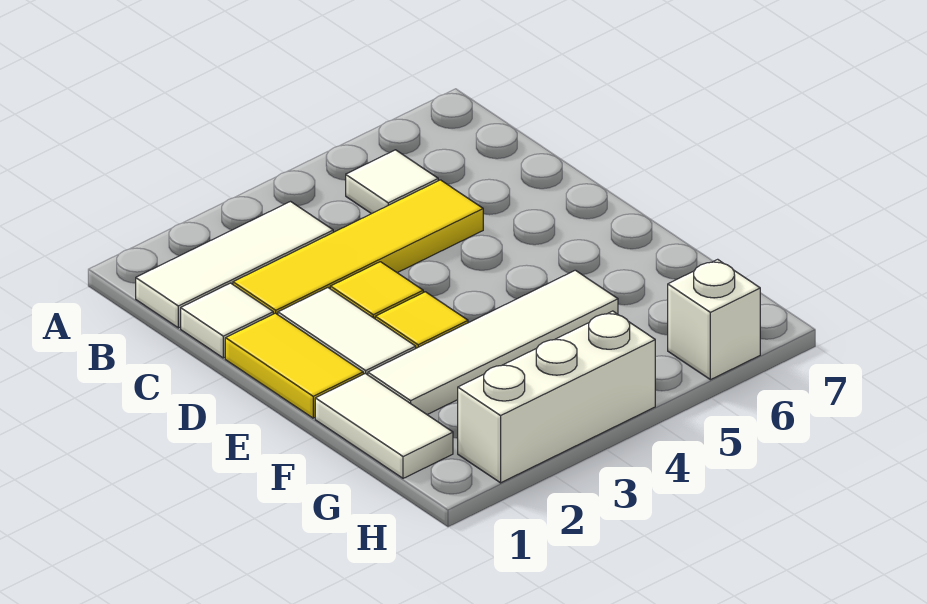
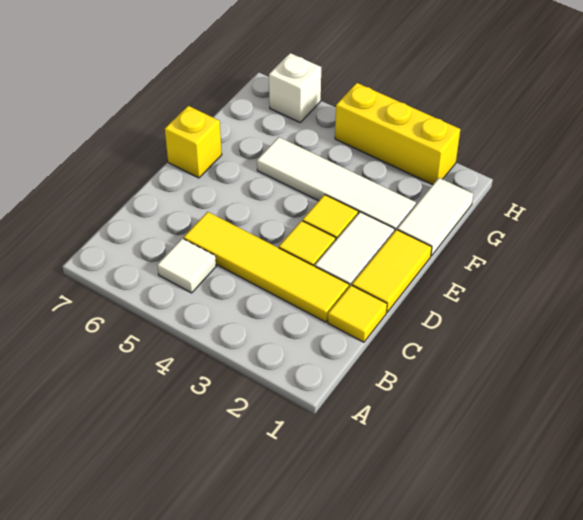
white 1x3 tile [136,202,333,328] -> none
white 1x1 tile [181,283,273,358] -> yellow 1x1 tile [328,285,387,342]
none -> yellow 1x1 brick [165,106,222,178]
white 1x3 brick [458,311,655,483] -> yellow 1x3 brick [335,83,460,185]

